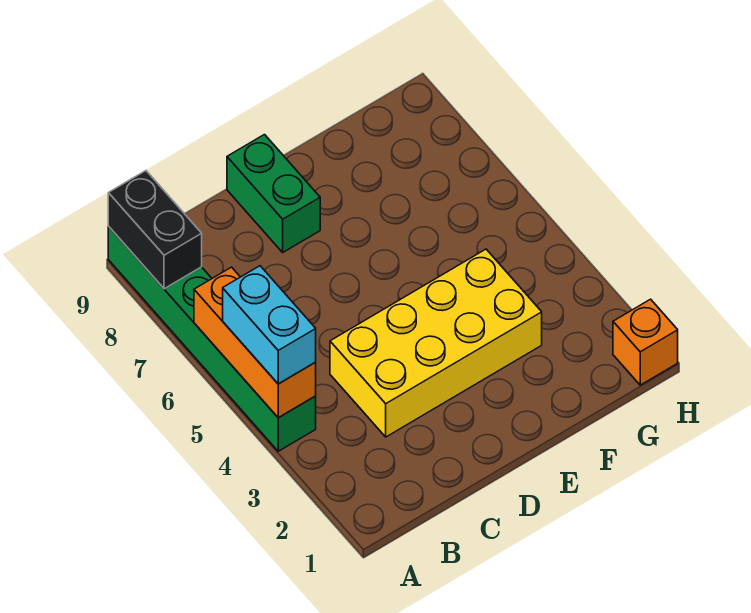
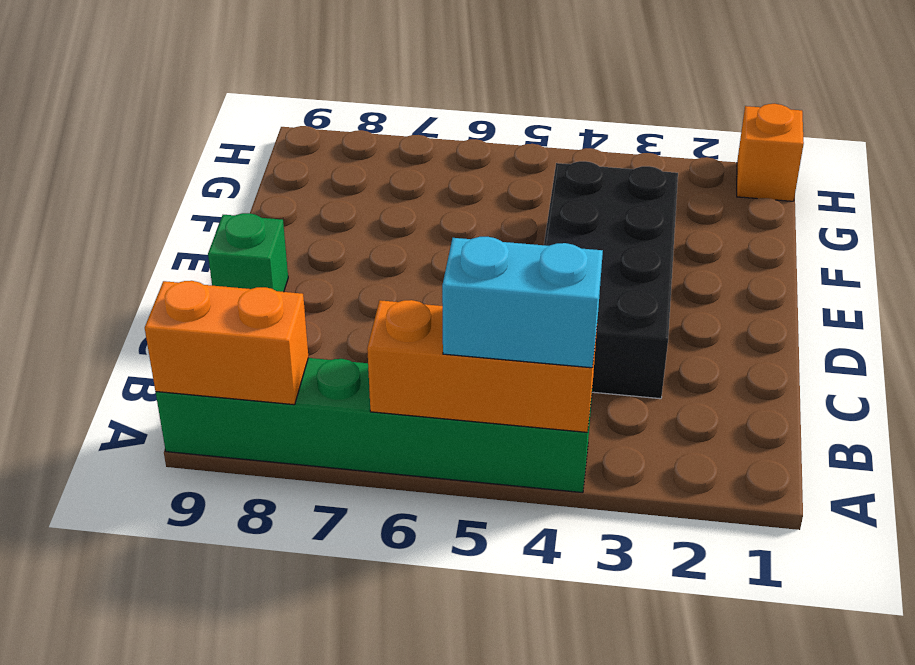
black 1x2 brick [108,171,202,289] -> orange 1x2 brick [145,281,308,405]
yellow 2x4 brick [330,249,542,437] -> black 2x4 brick [544,161,678,399]
green 1x2 brick [227,135,320,252] -> green 1x1 brick [208,213,288,292]

